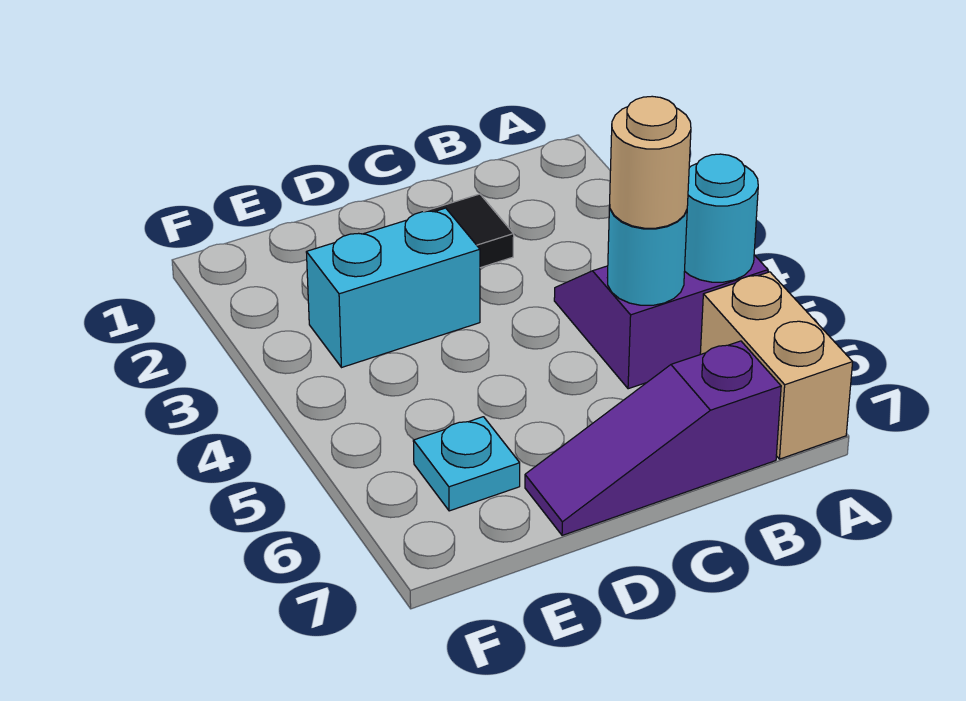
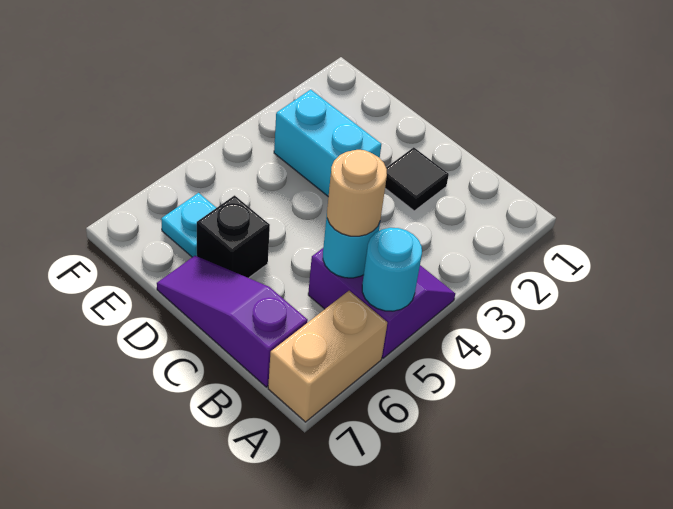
none -> black 1x1 brick [197,195,270,278]

